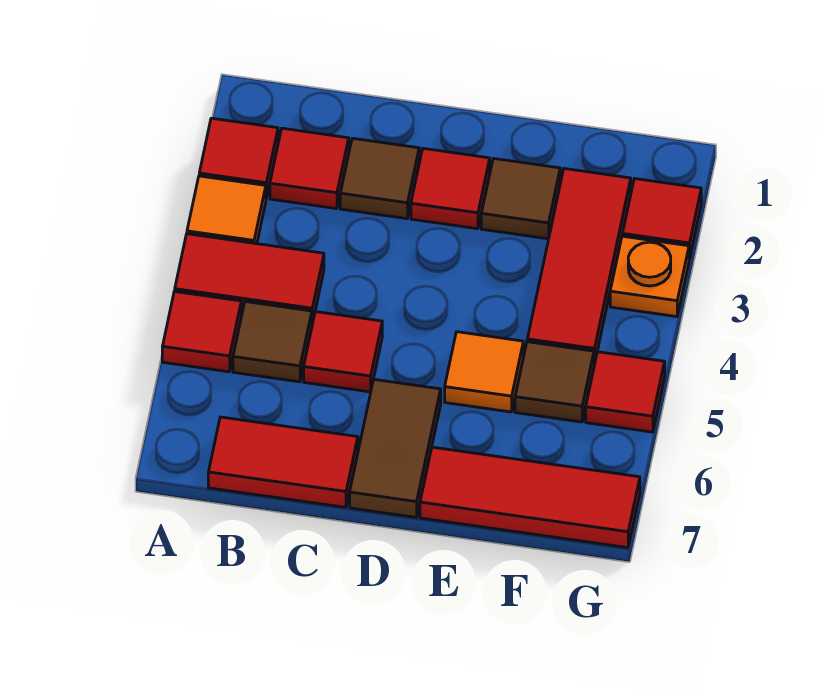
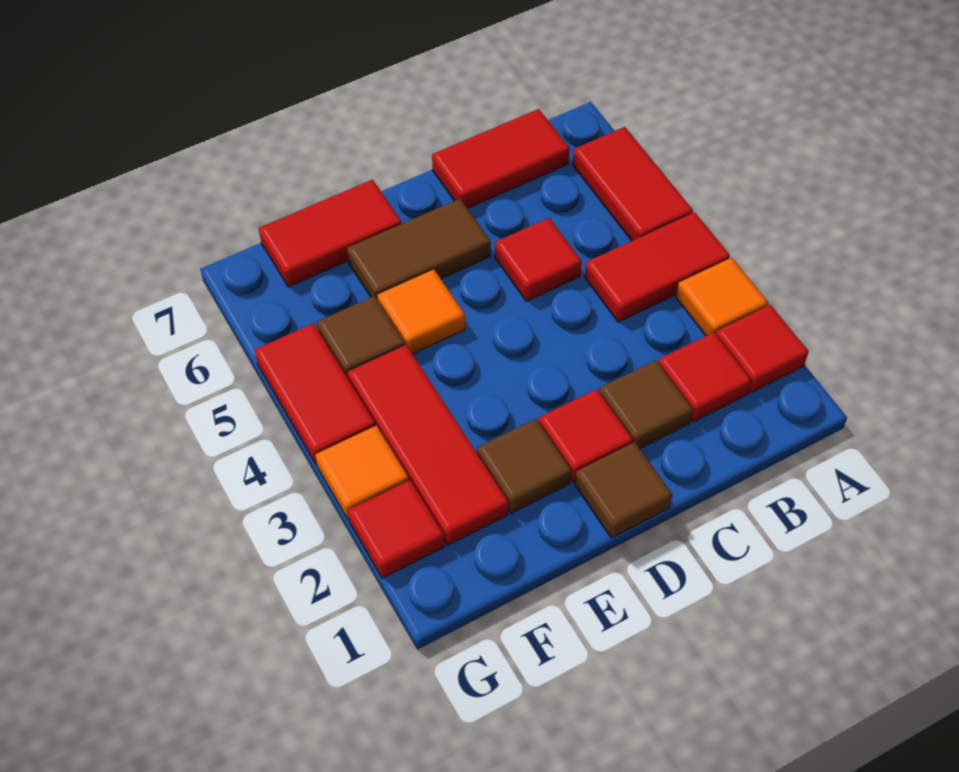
red 1x1 tile [162,291,241,372] -> red 1x2 tile [573,127,693,241]
brown 1x1 tile [233,302,312,382] -> brown 1x1 tile moved to [575,442,672,538]
brown 1x2 tile [350,379,441,517] -> brown 1x2 tile turned to [347,199,491,301]
red 1x3 tile [420,447,640,548] -> red 1x2 tile [259,180,401,287]
orange 1x1 plate [610,236,689,317] -> orange 1x1 tile [315,425,409,520]
red 1x1 tile [586,352,665,432] -> red 1x2 tile [254,323,375,465]

